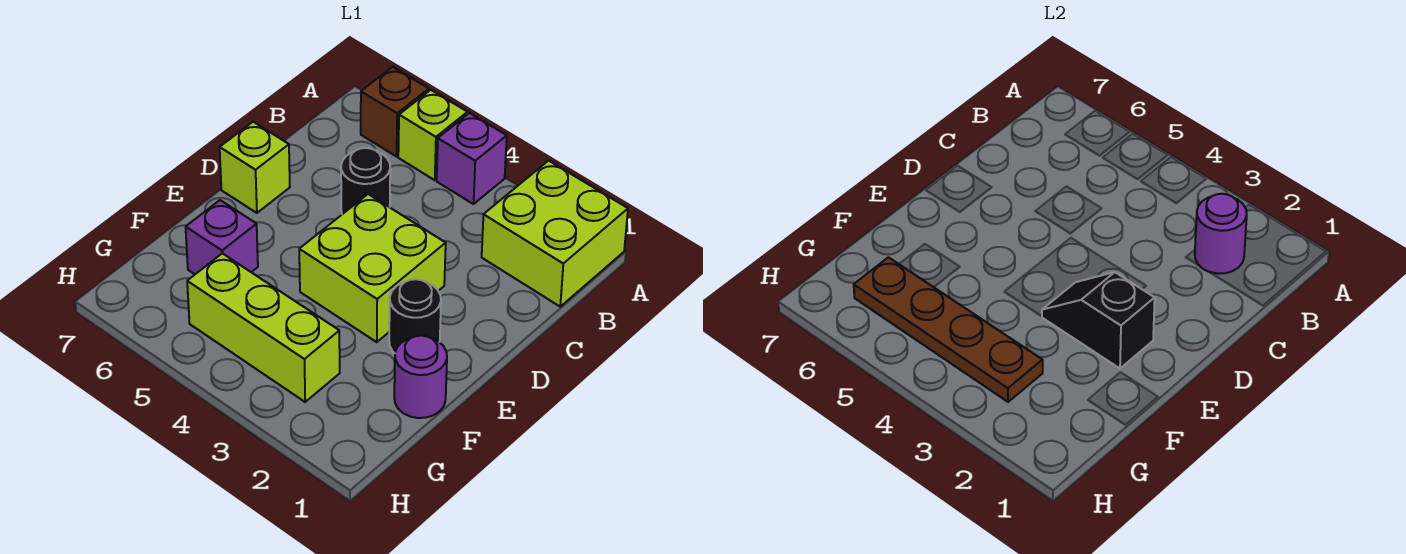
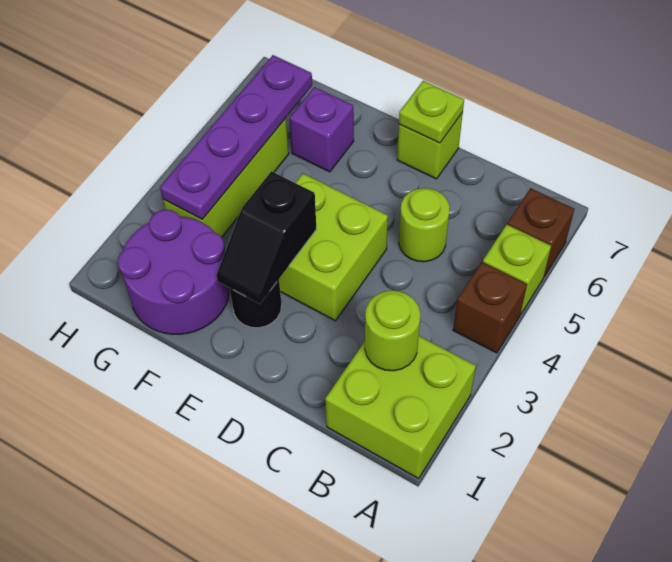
purple 1x1 brick [437,113,507,204] -> brown 1x1 brick [453,262,527,353]
purple 1x1 round brick [1195,194,1247,274] -> lime 1x1 round brick [365,291,420,371]
black 1x1 round brick [341,148,390,214] -> lime 1x1 round brick [399,188,450,262]
none -> lime 1x1 plate [399,81,464,143]
black 1x2 slope [1042,272,1155,368] -> black 1x2 slope turned to [216,171,316,304]
purple 1x1 round brick [394,336,447,418] -> purple 2x2 round brick [118,210,230,334]
brown 1x4 plate [854,257,1043,402] -> purple 1x4 plate [160,55,312,220]

